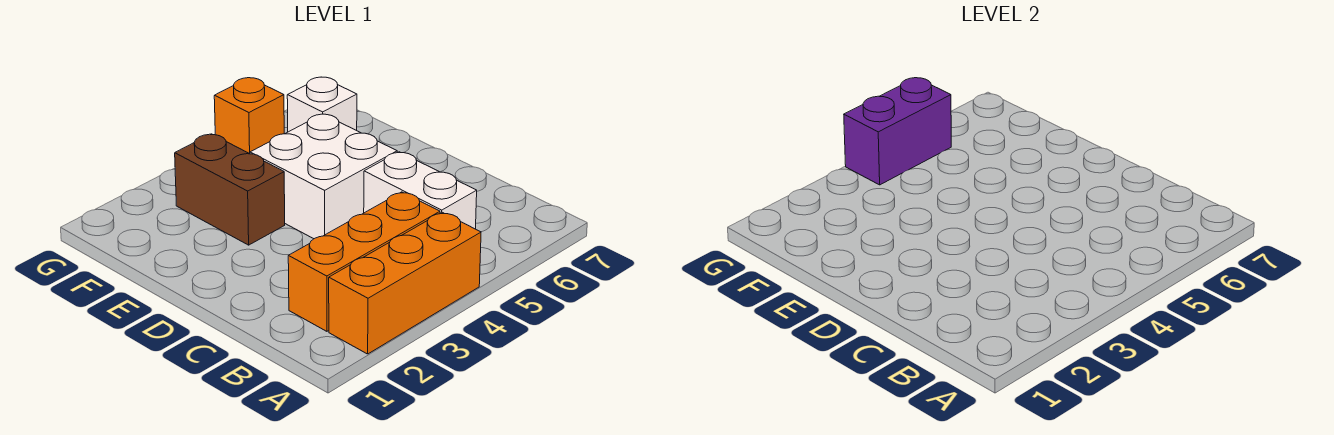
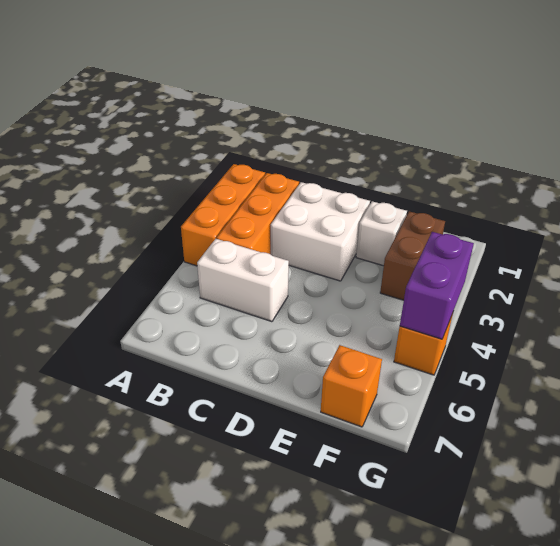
white 2x2 brick [250,114,397,239] -> white 2x2 brick moved to [271,182,370,281]
brown 1x2 brick [175,134,285,245] -> brown 1x2 brick turned to [380,211,445,300]
white 1x1 brick [287,77,357,132] -> white 1x1 brick moved to [356,201,407,266]
none -> orange 1x1 brick [321,345,382,427]

